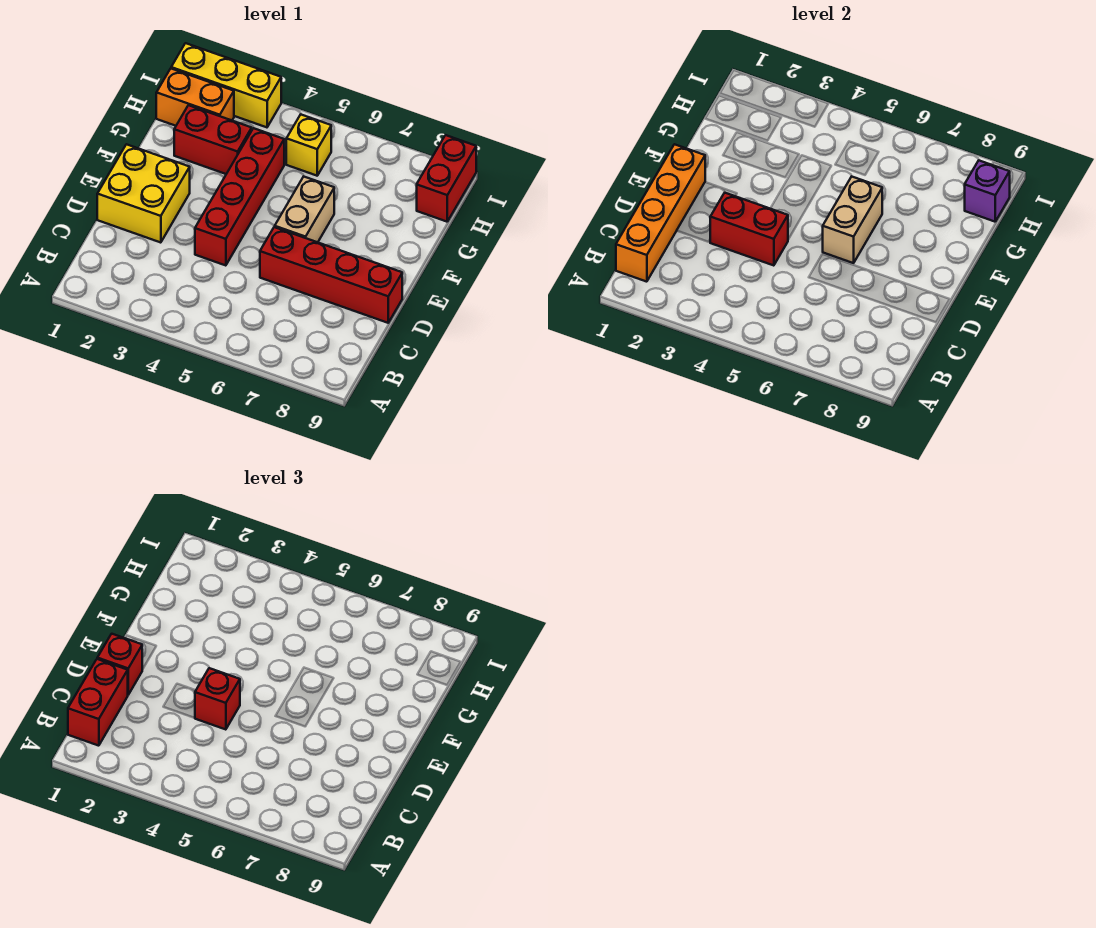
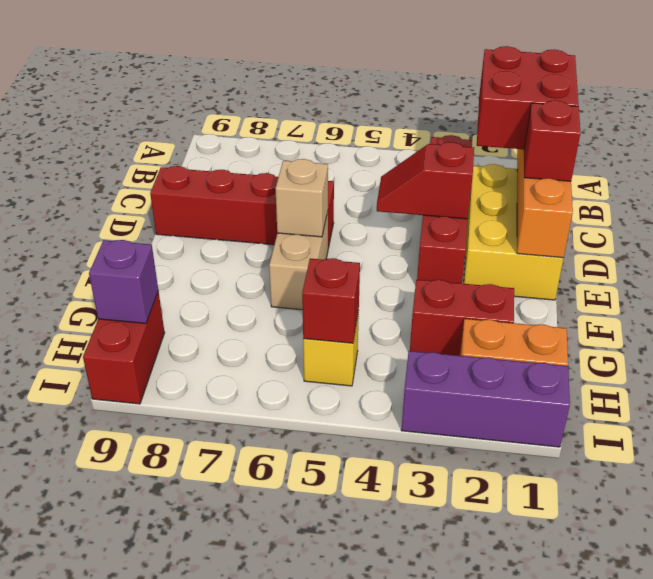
red 1x2 brick [68,659,128,746] -> red 2x2 brick [477,46,579,149]
yellow 2x2 brick [97,144,190,243] -> yellow 2x3 brick [464,164,564,300]
red 1x2 brick [710,193,788,266] -> red 1x2 slope [377,142,474,219]
red 1x4 brick [195,128,284,266] -> red 1x4 brick moved to [417,135,472,284]
red 1x1 brick [195,668,240,730] -> red 1x1 brick moved to [302,258,360,343]
tan 1x2 brick [823,176,882,263] -> tan 1x1 brick [275,159,328,237]
yellow 1x3 brick [171,43,281,127] -> purple 1x3 brick [401,351,570,447]

